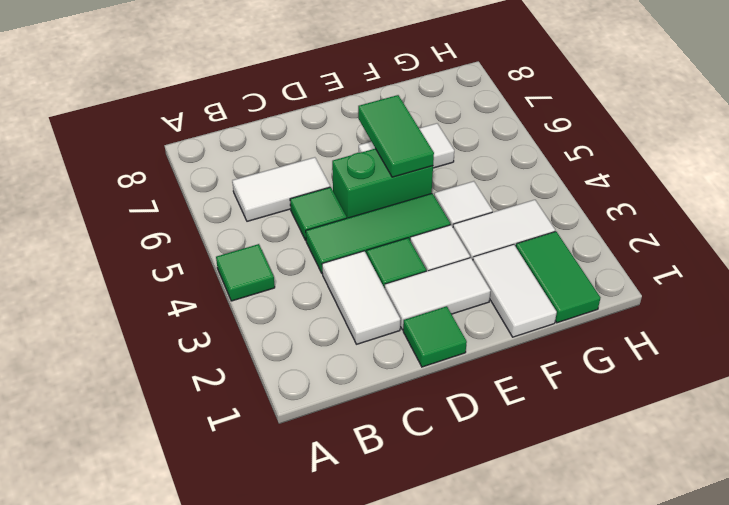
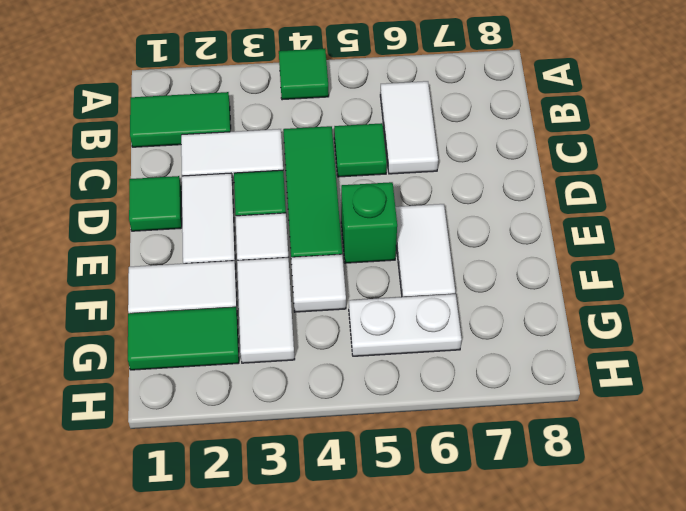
green 1x2 brick [332,149,433,218] -> green 1x1 brick [341,182,397,263]
green 1x2 tile [358,95,434,177] -> green 1x2 tile moved to [130,92,231,147]
none -> white 1x2 plate [349,294,462,356]

